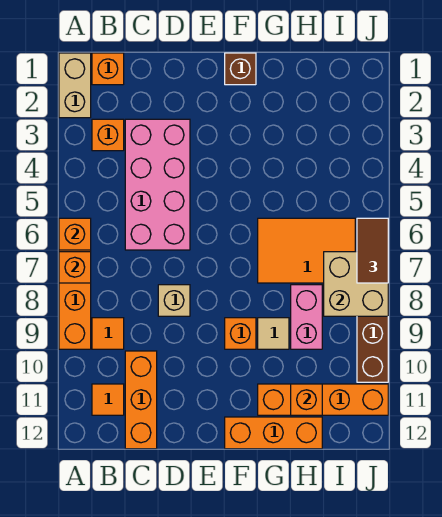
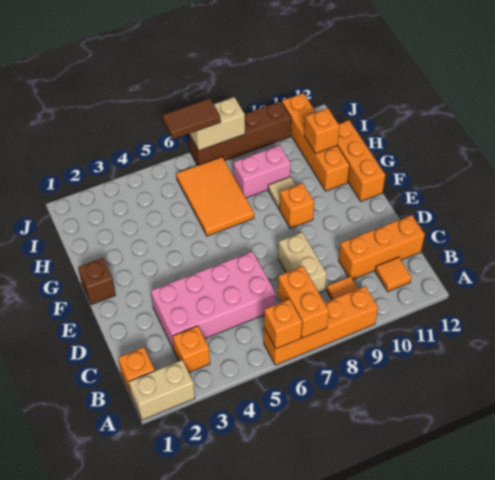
orange 1x1 brick [59,252,91,283] -> orange 1x2 brick [278,266,329,338]
tan 1x1 brick [158,285,190,316] -> tan 1x2 brick [278,232,327,293]
tan 2x2 brick [324,252,388,316] -> tan 1x2 brick [189,97,245,151]

